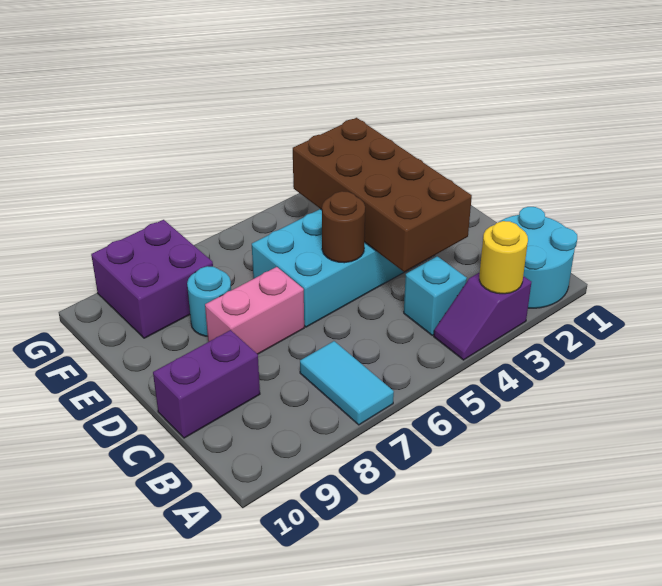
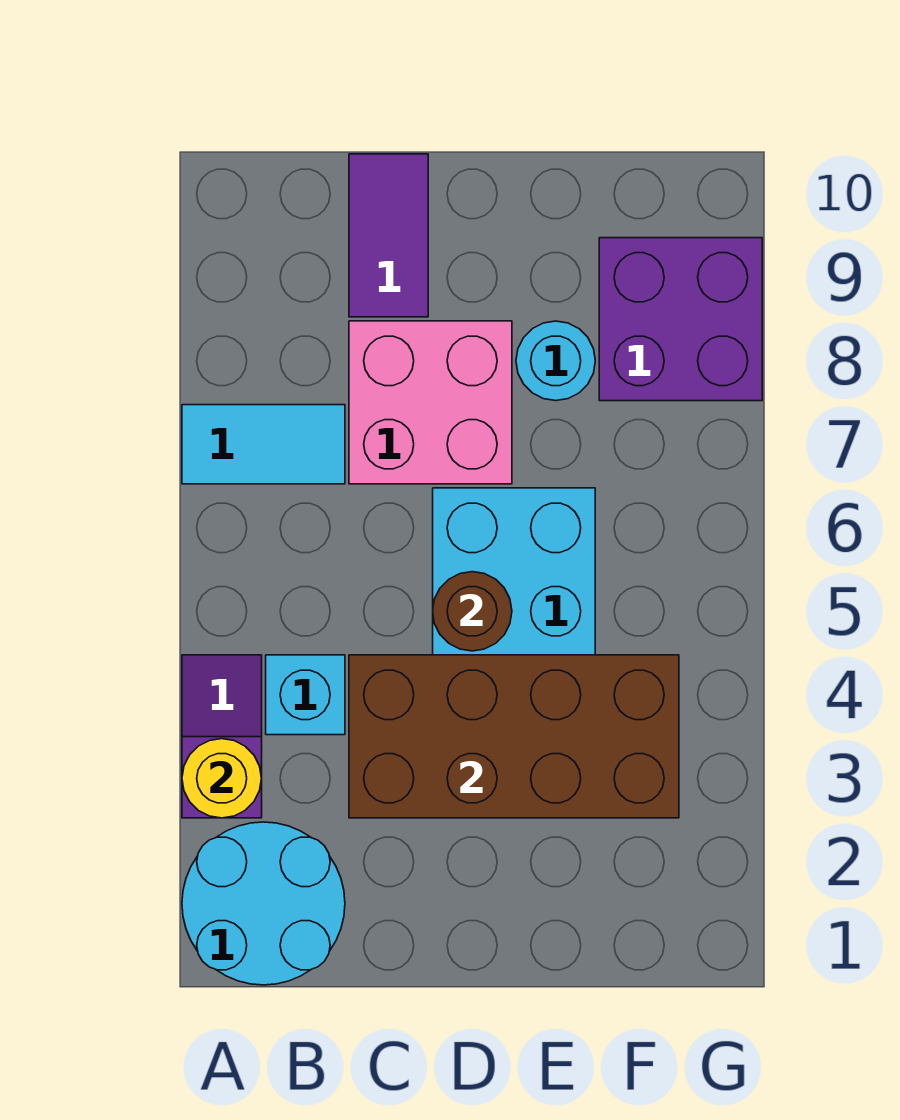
purple 1x2 brick [153,330,260,438] -> purple 1x2 tile [349,154,428,317]
pink 1x2 brick [205,267,304,354] -> pink 2x2 brick [349,321,512,484]

